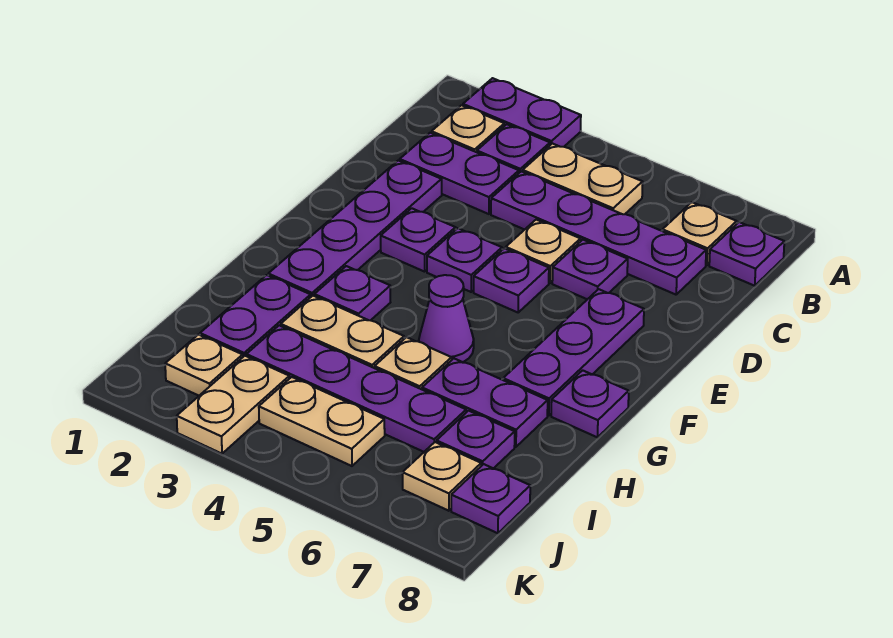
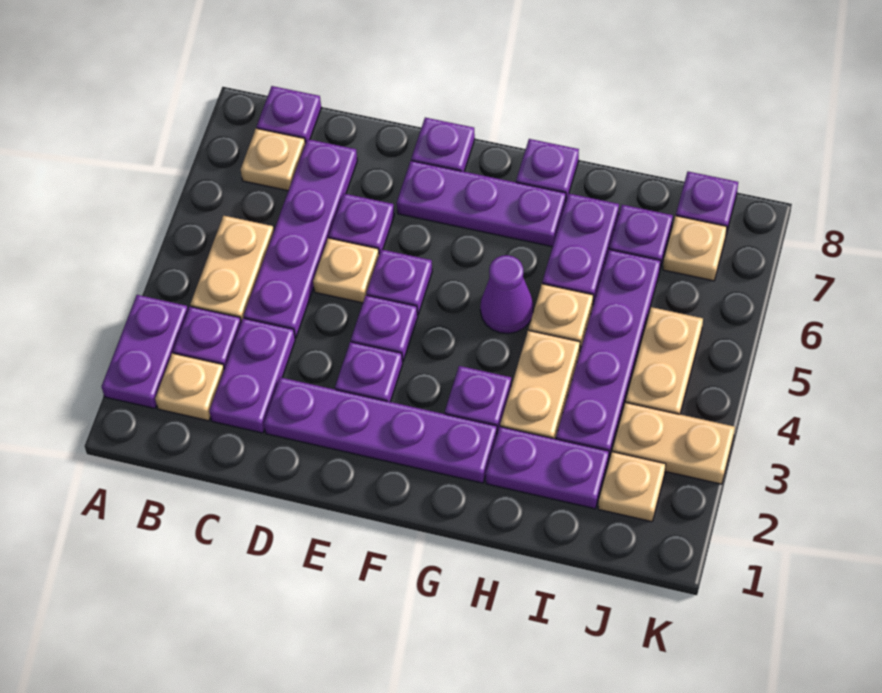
none -> purple 1x1 plate [411,118,475,172]

